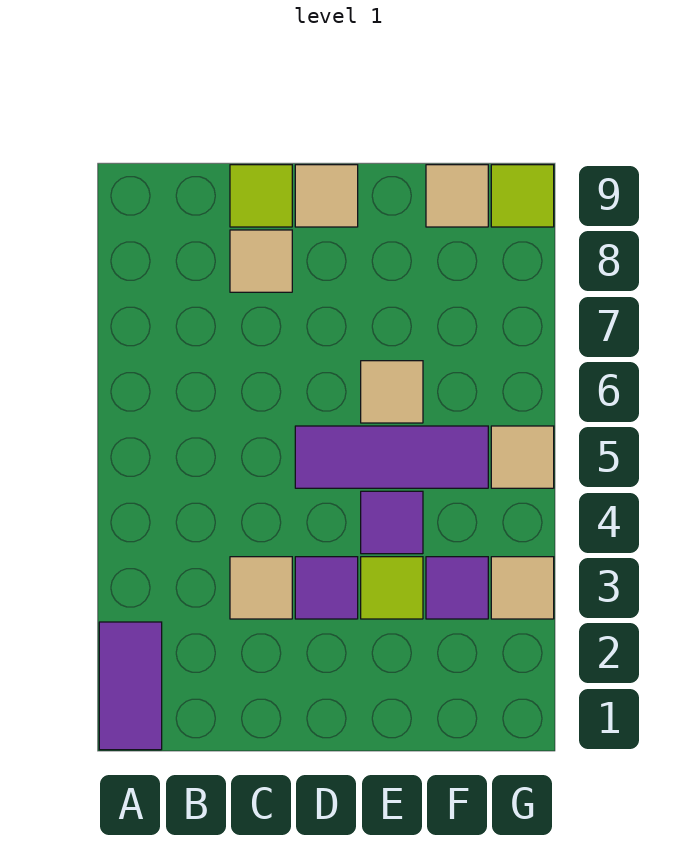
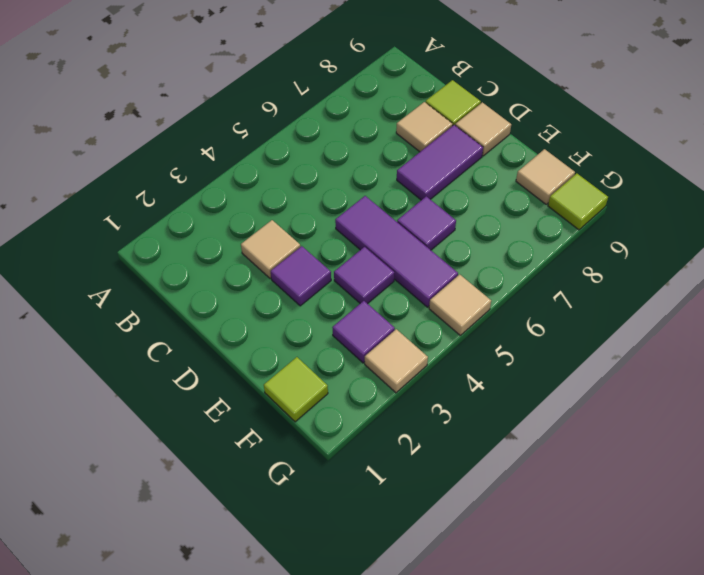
purple 1x2 tile [99,622,162,750] -> purple 1x2 tile moved to [397,125,483,200]
lime 1x1 tile [361,557,423,619] -> lime 1x1 tile moved to [264,357,328,422]
tan 1x1 tile [361,361,423,423] -> purple 1x1 tile [397,196,456,250]

